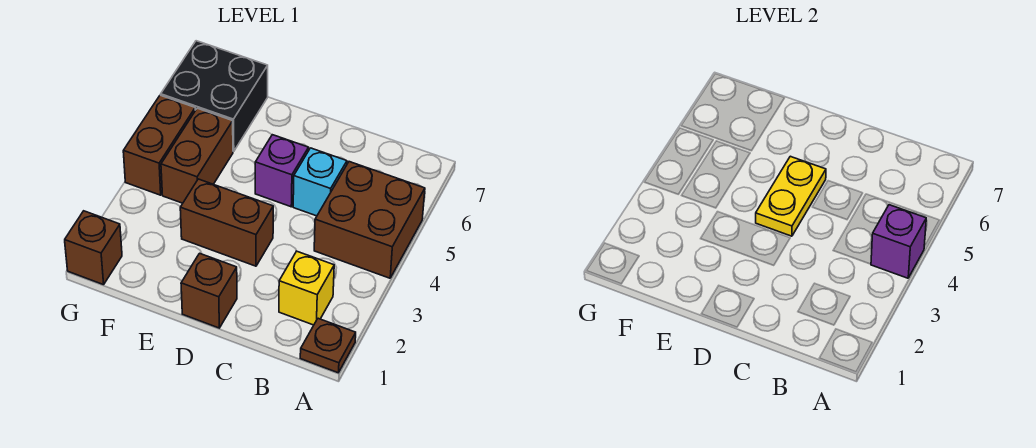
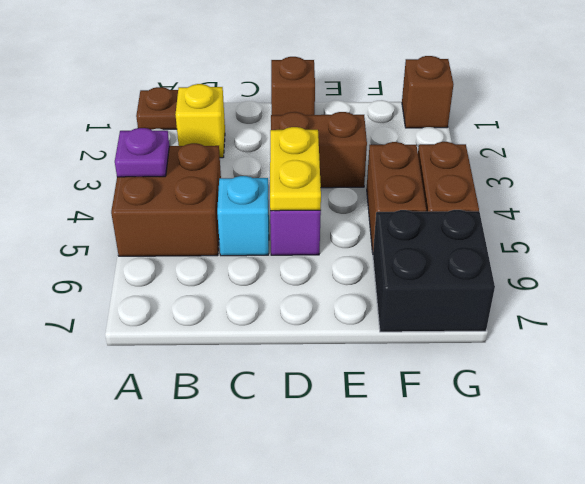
purple 1x1 brick [871,205,926,278] -> purple 1x1 plate [115,128,169,177]

